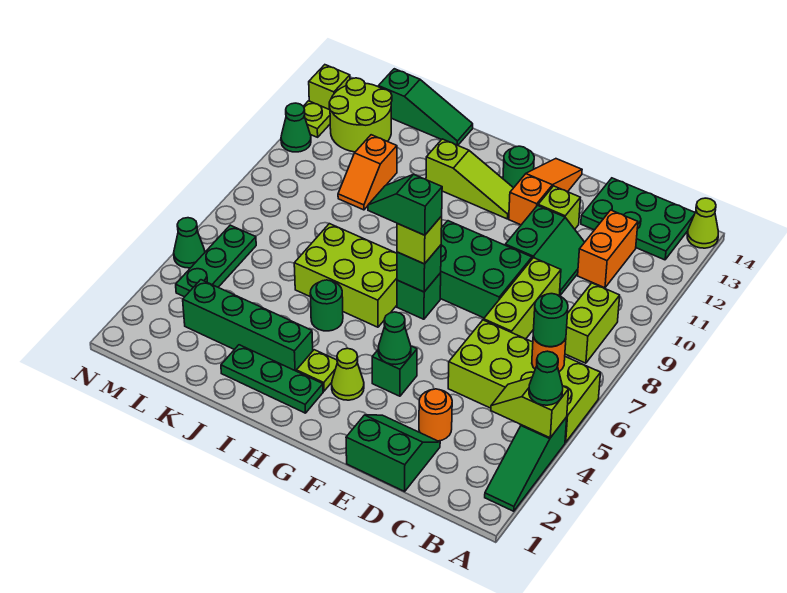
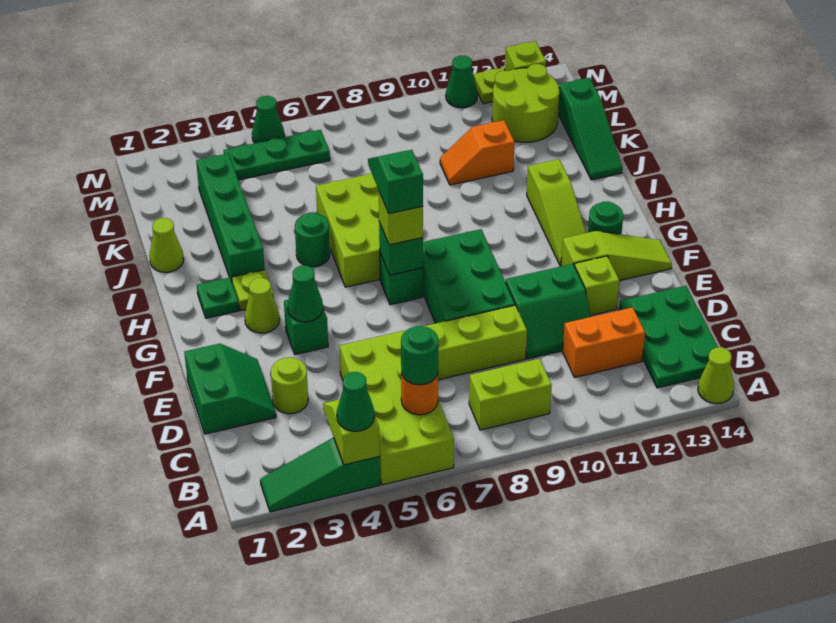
orange 1x1 round brick [419,389,452,441] -> lime 1x1 round brick [271,357,308,414]
orange 1x3 slope [509,159,582,225] -> lime 1x3 slope [561,231,672,281]
green 1x3 plate [221,345,323,413] -> green 1x1 plate [197,277,239,318]
none -> lime 1x1 cone [149,218,184,272]

